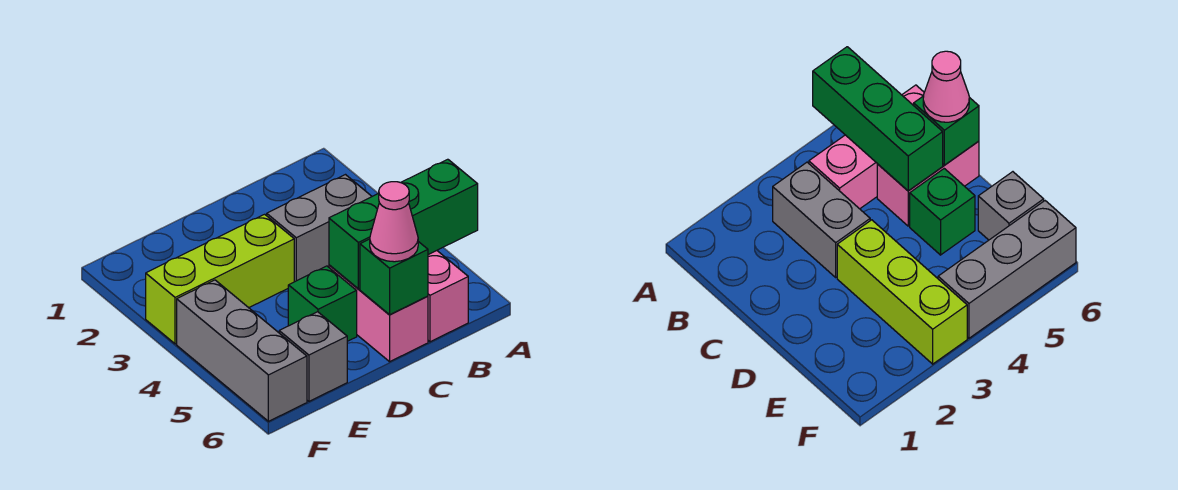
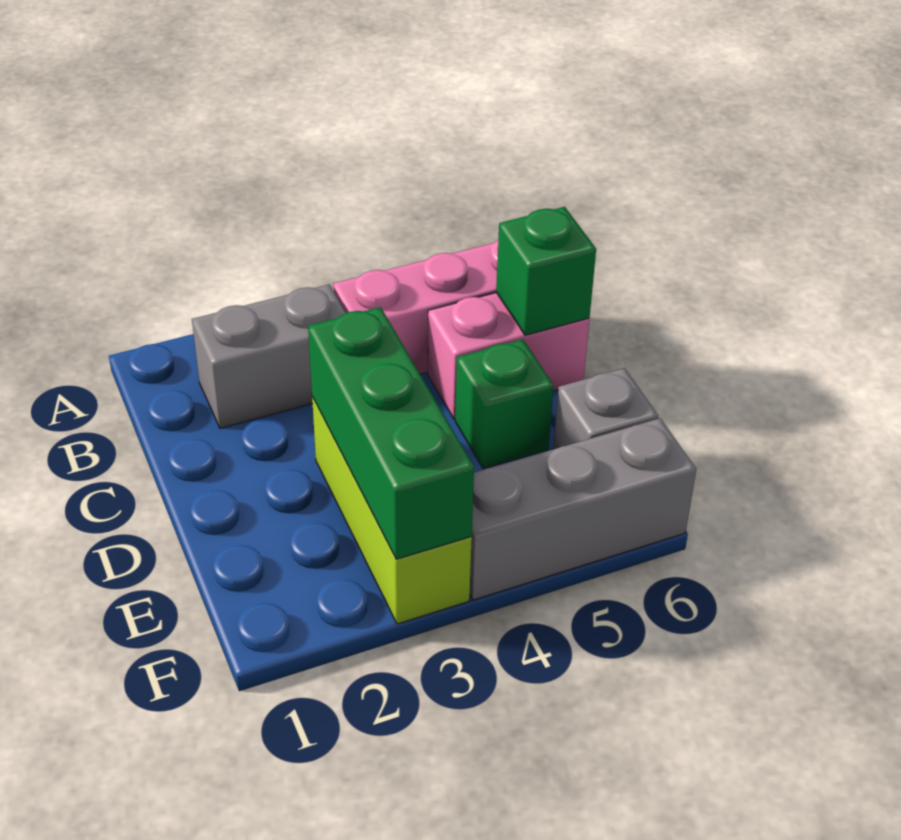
green 1x3 brick [329,159,478,289] -> green 1x3 brick moved to [308,307,474,559]
grey 1x2 brick [267,175,372,282] -> grey 1x2 brick turned to [192,284,346,429]
pink 1x1 cone [370,182,418,262] -> none

